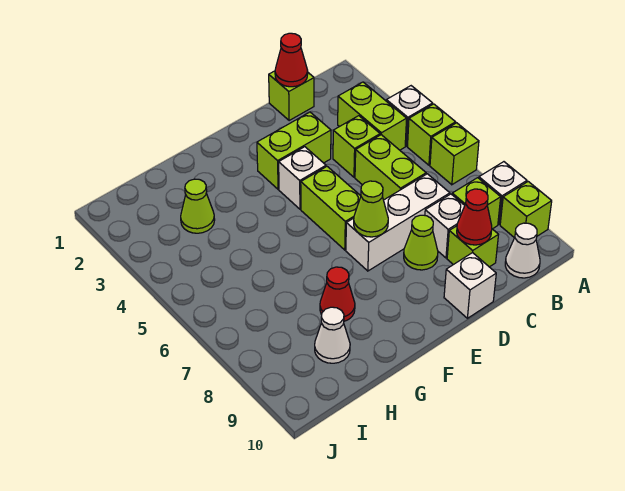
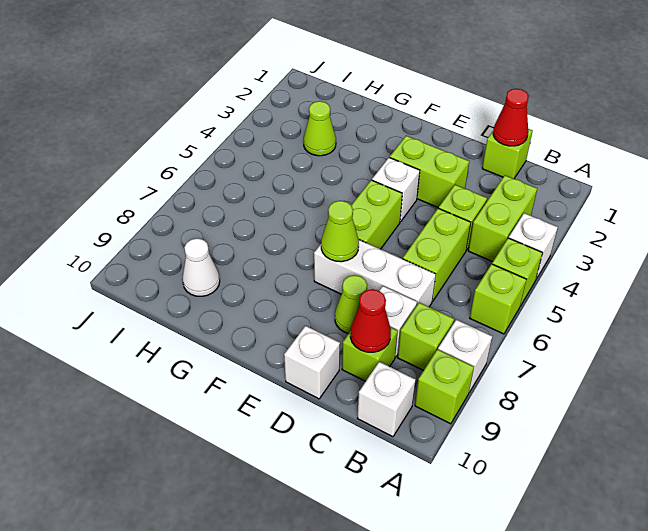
white 1x1 cone [505,223,540,278] -> white 1x1 brick [358,362,416,437]
red 1x1 cone [320,267,355,321] -> none

